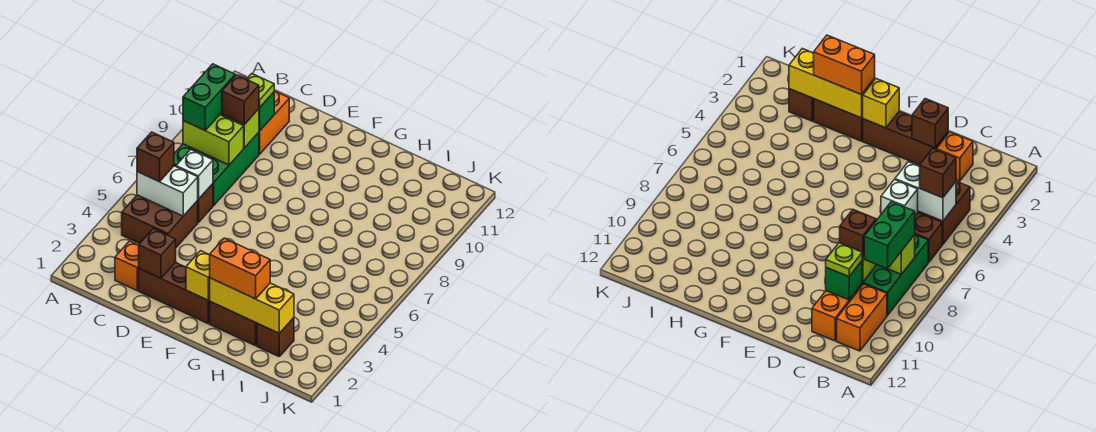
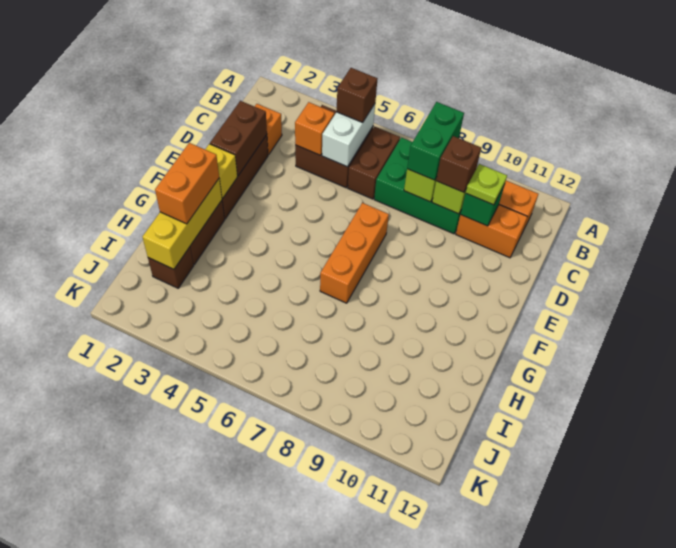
green 1x2 brick [183,64,235,131] -> green 1x2 brick turned to [407,102,464,180]
none -> orange 1x1 brick [295,102,334,155]
white 1x1 brick [176,149,213,199] -> none
brown 1x1 brick [139,229,176,278] -> brown 1x2 brick [210,101,267,176]
none -> orange 1x3 brick [320,203,389,303]

